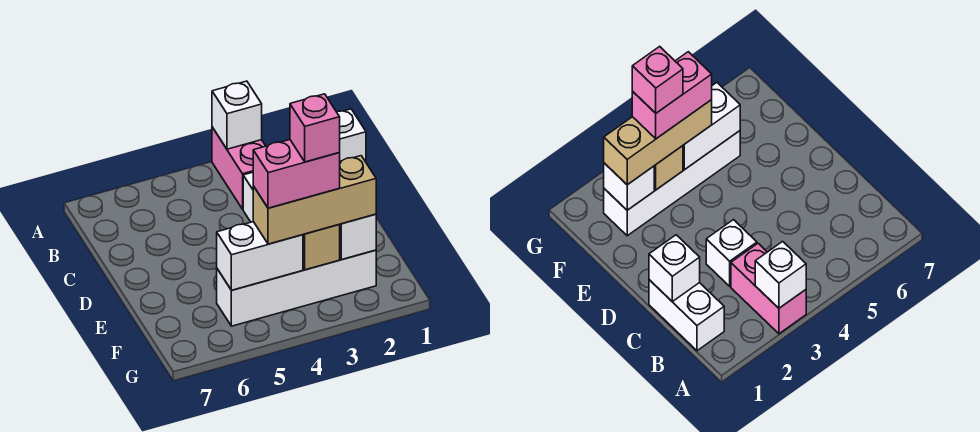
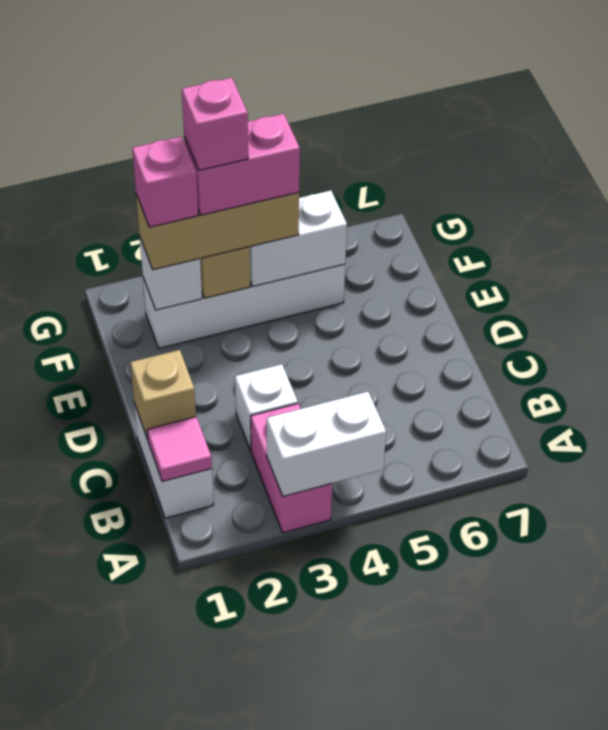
white 1x1 brick [212,81,262,149] -> white 1x2 brick [267,392,386,496]
none -> pink 1x1 tile [147,417,212,482]
white 1x1 brick [337,109,366,162] -> tan 1x1 brick [130,350,196,440]
none -> pink 1x1 brick [132,137,198,227]

